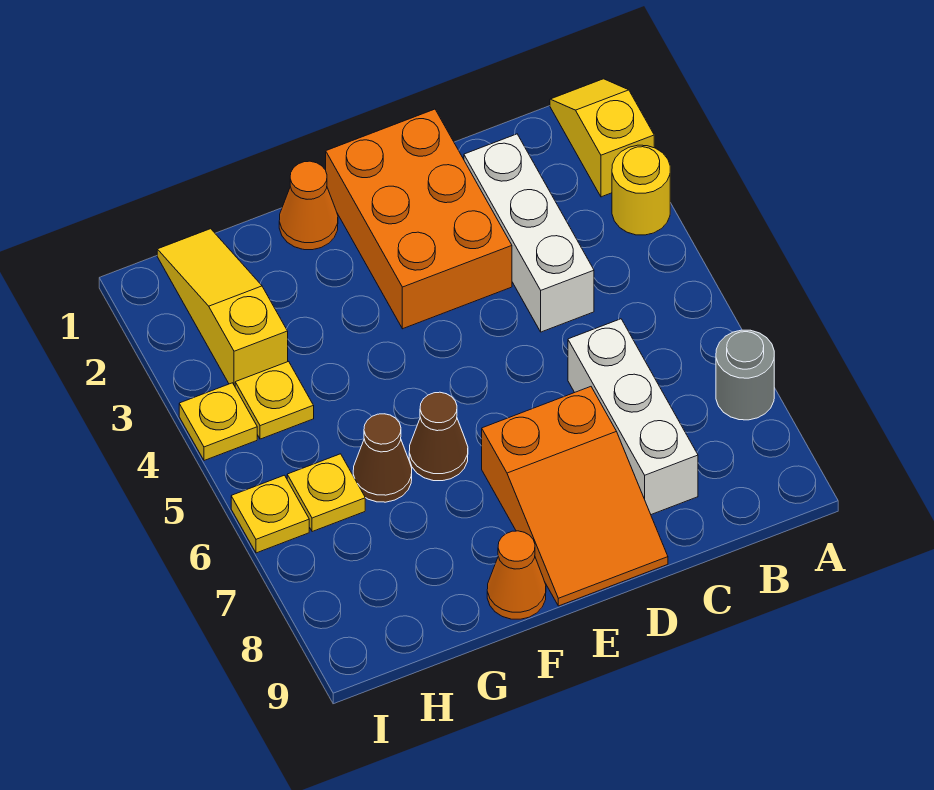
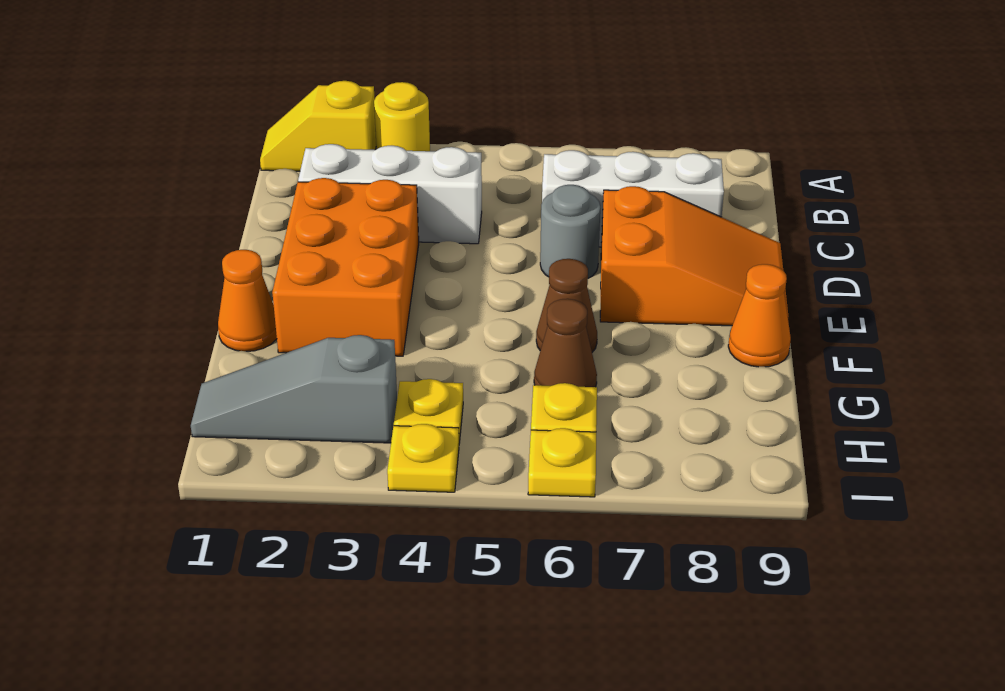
grey 1x1 round brick [716,330,774,420] -> grey 1x1 round brick moved to [540,185,600,278]
orange 2x3 brick [326,109,512,329] -> orange 2x3 brick turned to [272,178,419,356]
yellow 1x3 slope [157,229,288,386] -> grey 1x3 slope [191,335,397,443]

